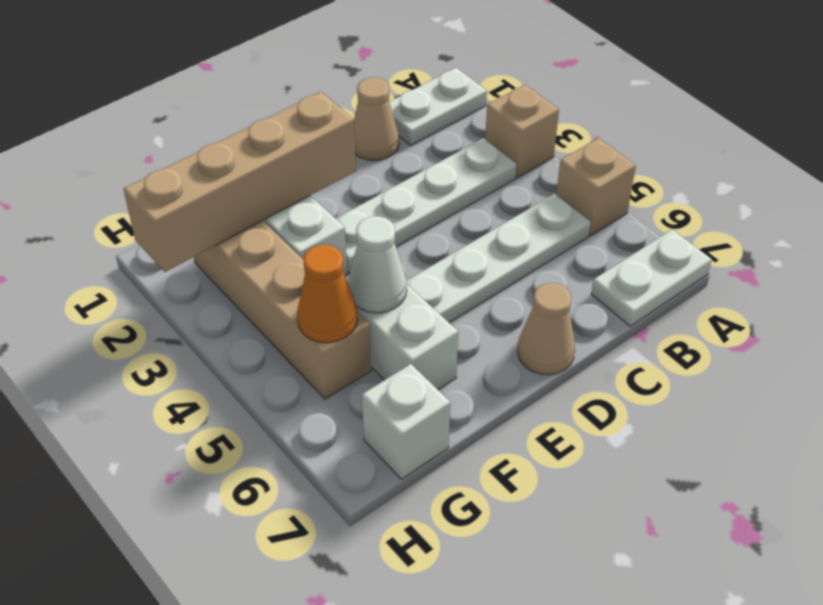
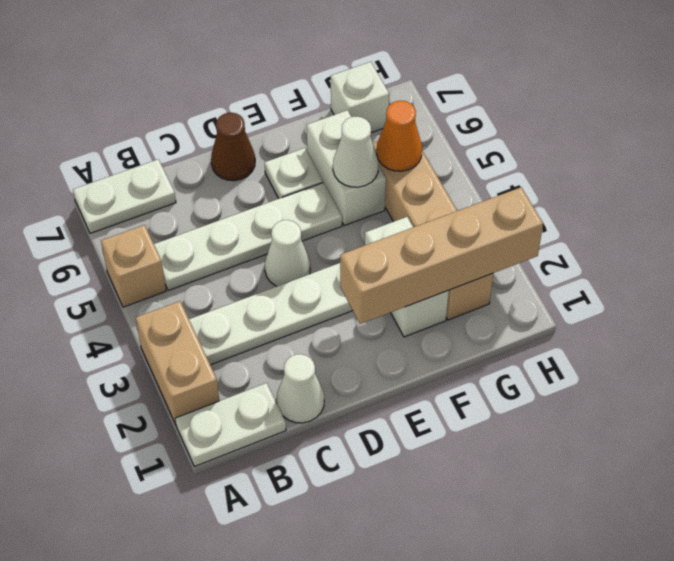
tan 1x1 brick [485,85,559,178] -> tan 1x2 brick [136,301,219,424]
tan 1x1 cone [354,78,399,160] -> white 1x1 cone [277,354,324,423]
none -> white 1x1 cone [265,220,310,286]
tan 1x1 cone [518,283,575,375] -> brown 1x1 cone [211,113,255,181]
none -> white 1x1 plate [265,148,323,199]

